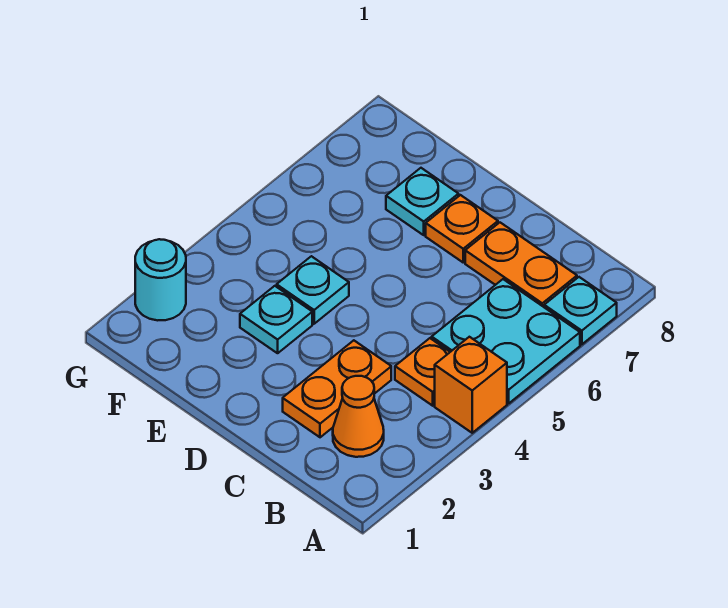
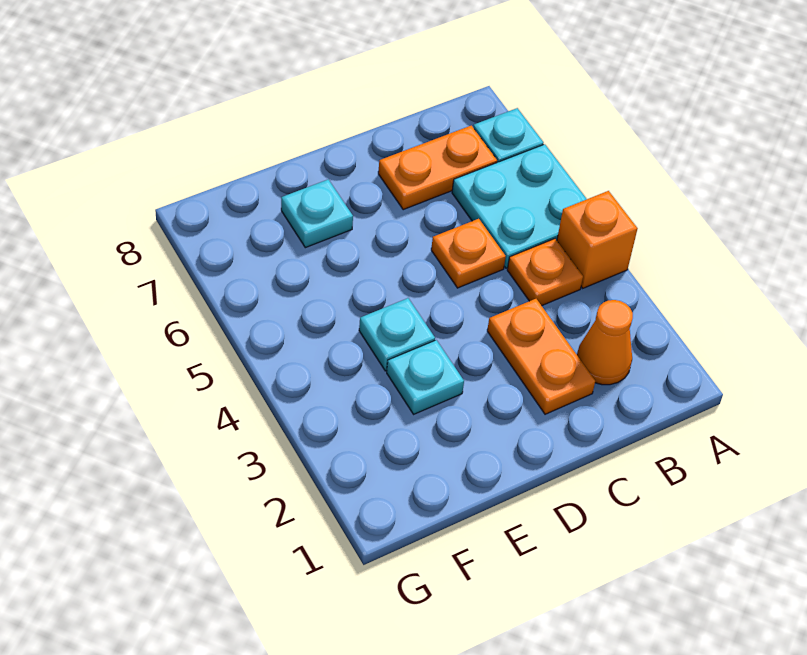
orange 1x1 plate [426,195,498,262] -> orange 1x1 plate moved to [431,219,506,288]
cyan 1x1 round brick [135,239,186,320] -> none

